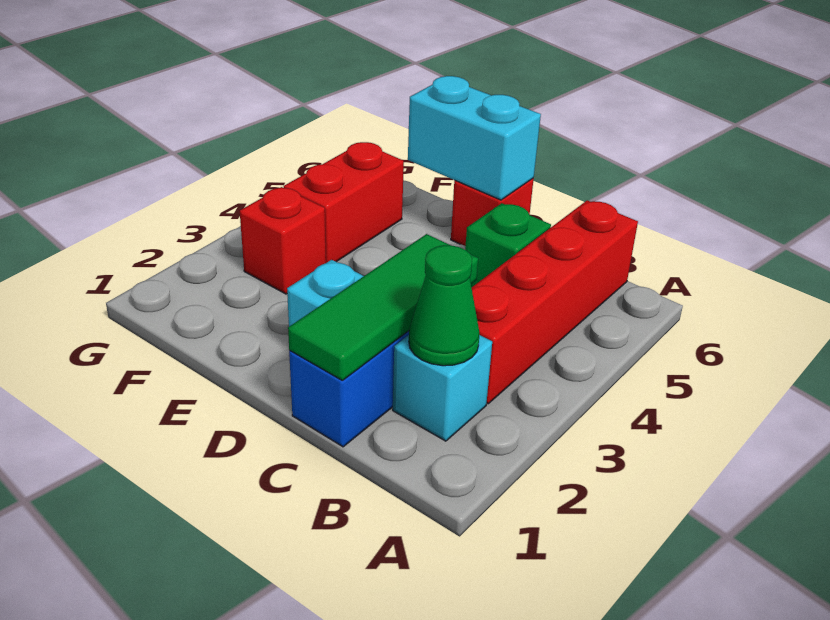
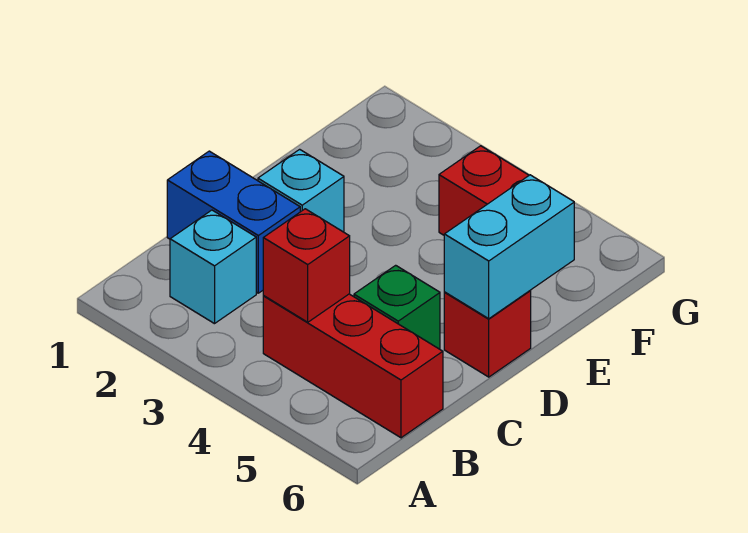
green 1x1 cone [409,245,480,366] -> none
red 1x4 brick [472,200,638,404] -> red 1x3 brick [263,294,443,438]
green 1x3 tile [288,234,478,380] -> none
red 1x1 brick [240,187,326,294] -> red 1x1 brick moved to [263,209,350,322]

